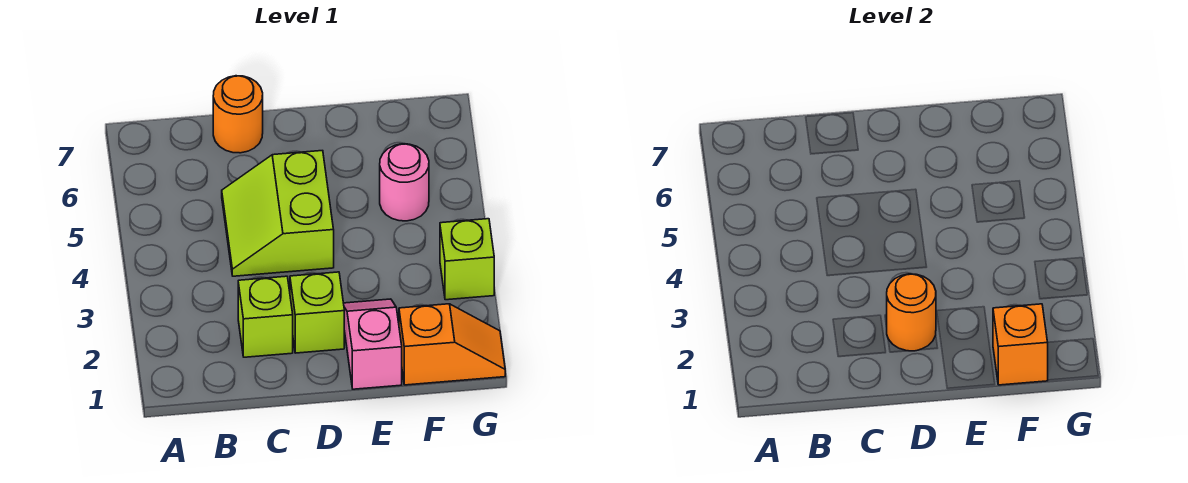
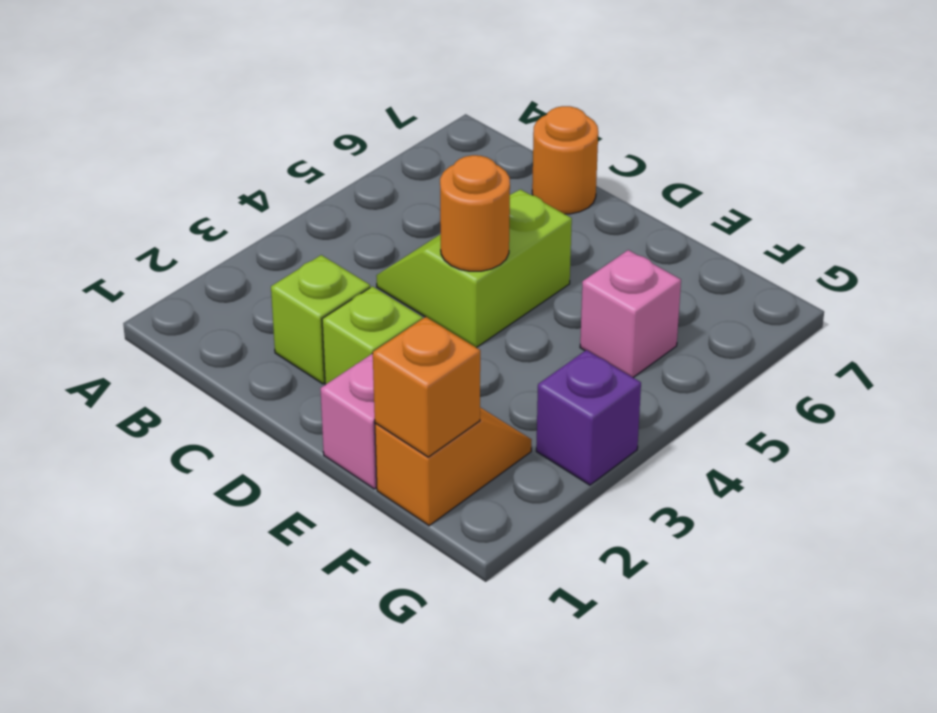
orange 1x1 round brick [886,274,936,351] -> orange 1x1 round brick moved to [440,155,510,271]
orange 1x2 slope [399,304,505,385] -> orange 1x2 slope turned to [375,407,531,526]
pink 1x1 round brick [380,144,429,221] -> pink 1x1 brick [580,250,681,377]
lime 1x1 brick [440,219,494,300] -> purple 1x1 brick [536,350,641,485]

